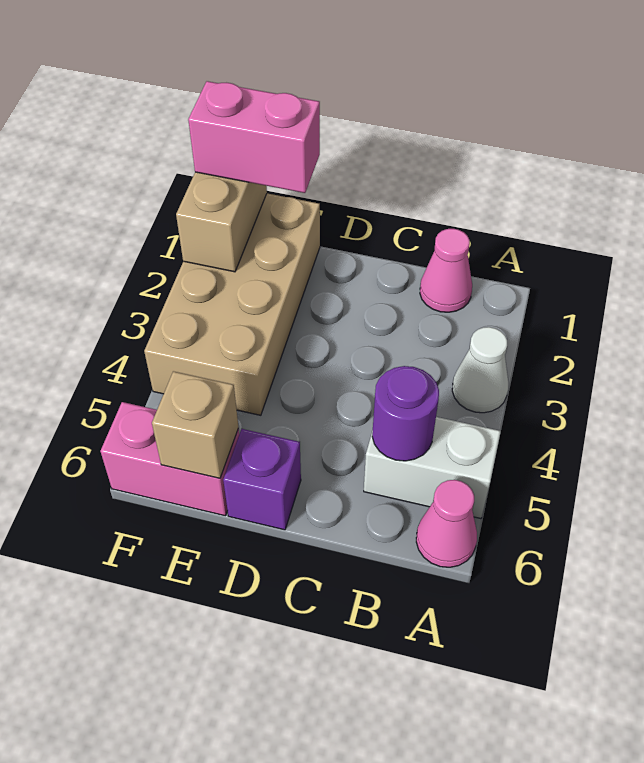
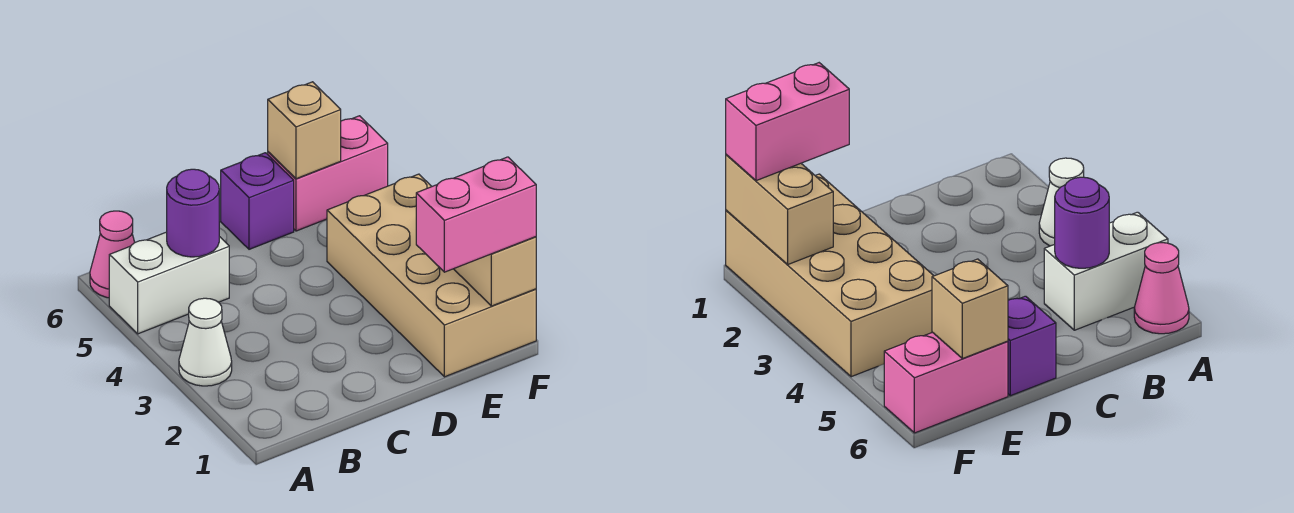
pink 1x1 cone [420,229,472,312] -> none

